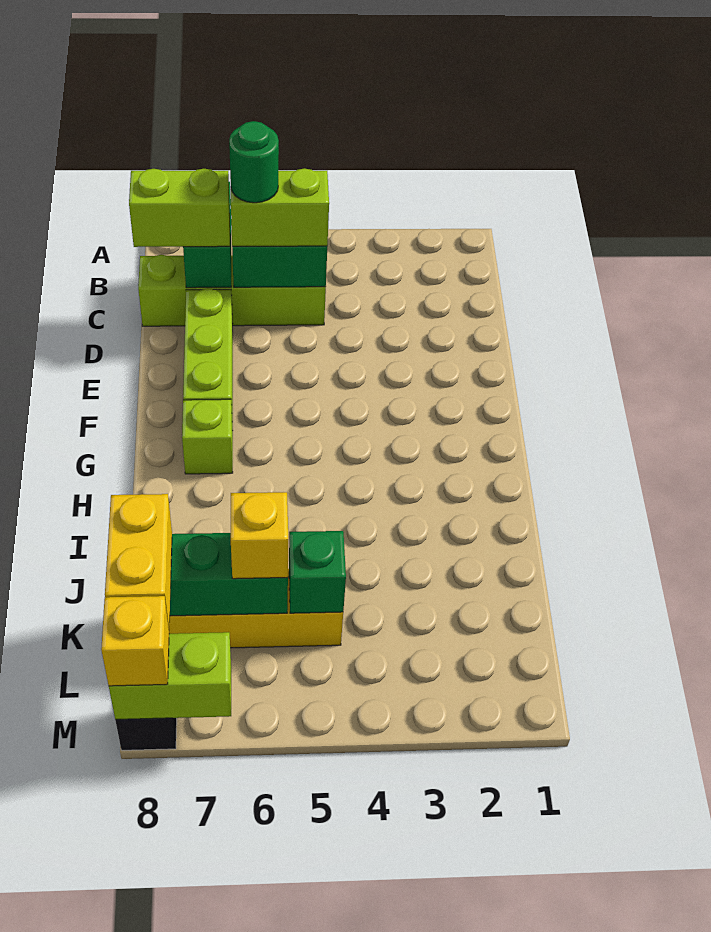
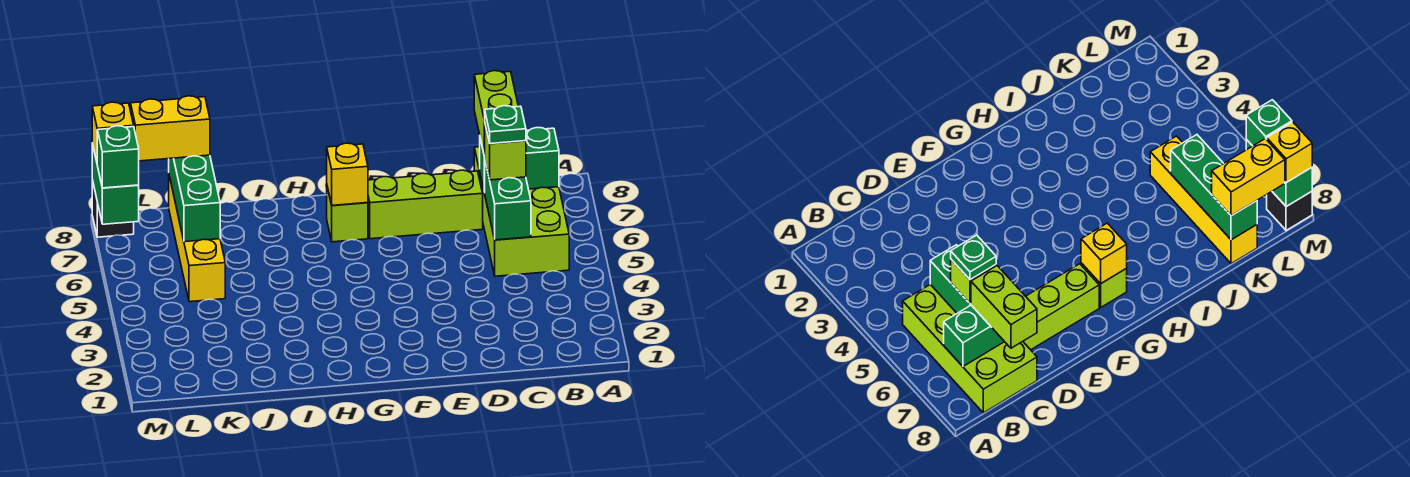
lime 1x4 brick [138,255,326,326] -> lime 2x4 brick [474,147,569,276]
lime 1x2 brick [231,168,329,246] -> lime 1x1 brick [484,125,526,180]
green 1x1 round brick [229,121,279,203] -> green 1x1 plate [484,106,526,144]
green 1x1 brick [289,531,346,613] -> green 1x1 brick moved to [97,126,139,188]
yellow 1x1 brick [231,492,288,579] -> yellow 1x1 brick moved to [327,143,368,205]
lime 1x2 brick [109,632,231,720] -> green 1x2 brick [92,143,139,224]

